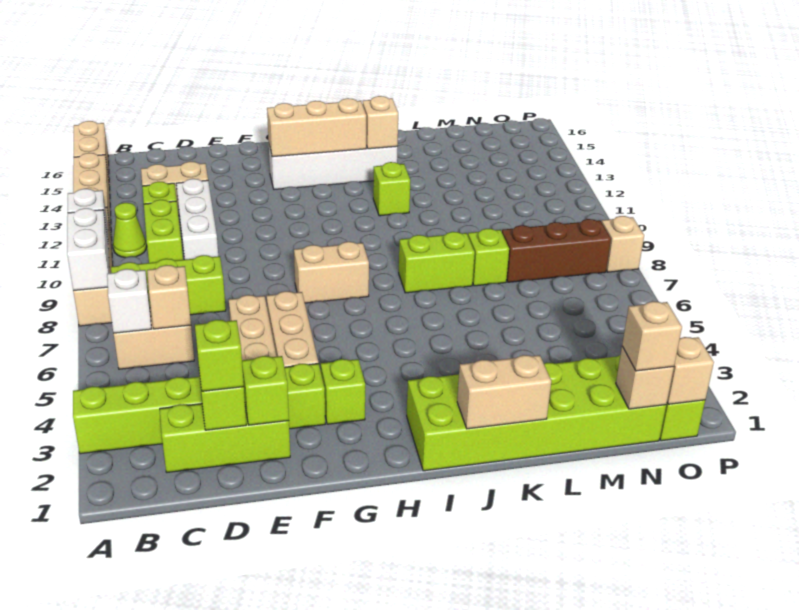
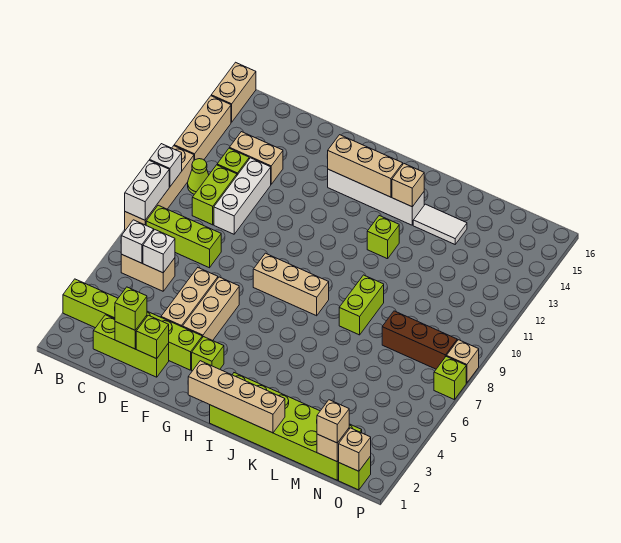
tan 1x1 brick [147,265,191,329] -> white 1x1 brick [143,230,175,273]
tan 1x2 brick [294,242,369,303] -> tan 1x3 brick [253,253,329,316]
tan 1x2 brick [457,355,551,429] -> tan 1x4 brick [188,361,285,433]
lime 1x2 brick [399,232,475,293] -> lime 1x2 brick turned to [339,275,384,335]
none -> white 1x2 tile [413,204,467,244]
lime 1x1 brick [468,229,509,286] -> lime 1x1 brick moved to [434,356,466,400]

